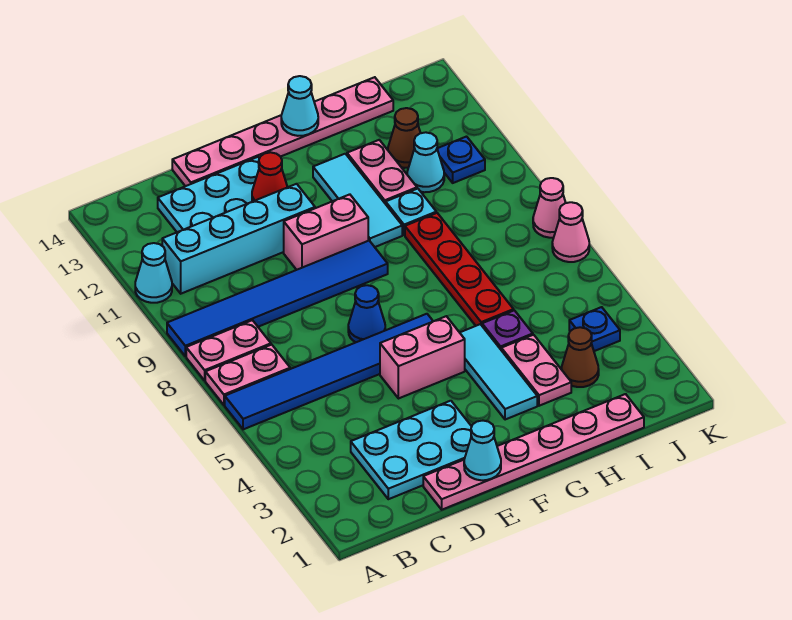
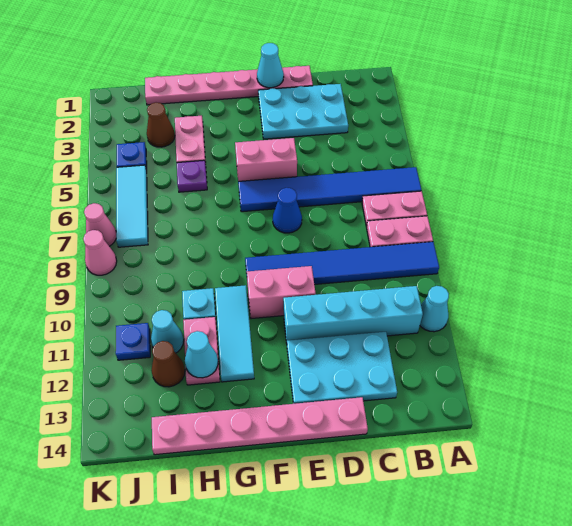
red 1x1 cone [252,152,287,202] -> none
cyan 1x3 tile [460,324,537,420] -> cyan 1x3 tile moved to [116,165,148,247]
cyan 1x1 cone [281,76,318,136] -> cyan 1x1 cone moved to [185,331,218,378]
red 1x4 plate [405,213,514,326] -> none

